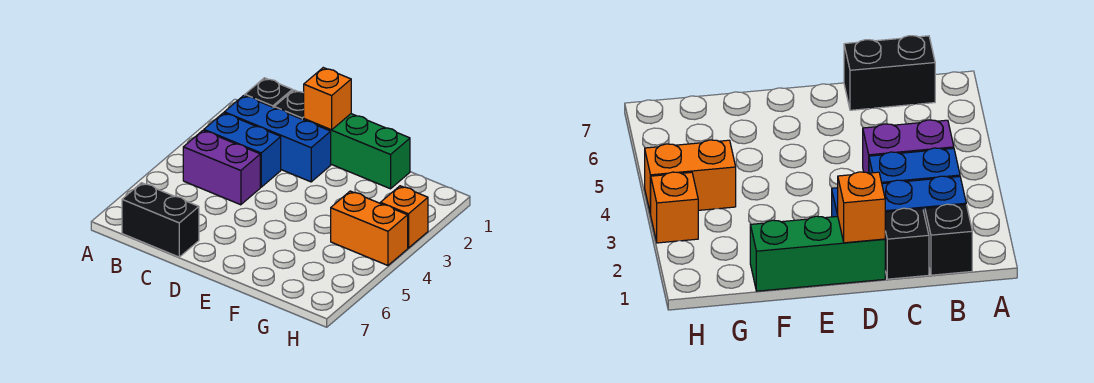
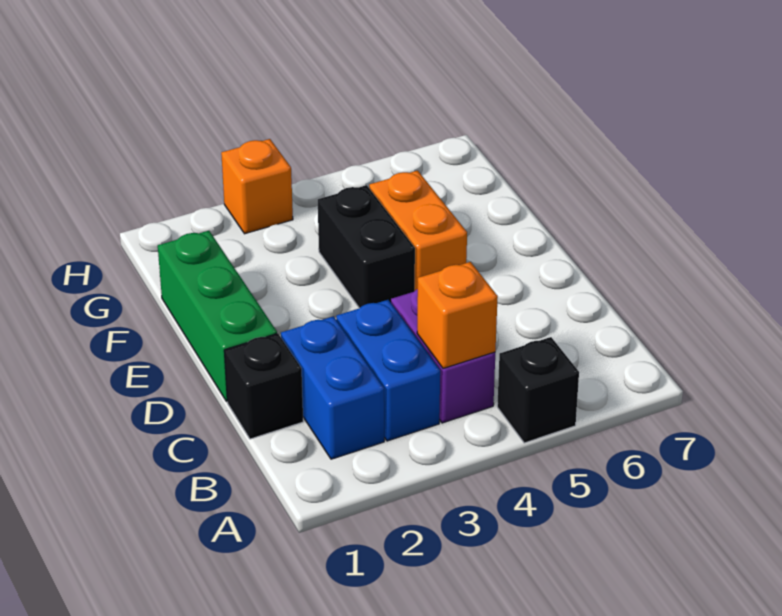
black 1x1 brick [245,78,292,107] -> black 1x1 brick moved to [497,337,579,443]
blue 1x3 brick [224,95,331,182] -> blue 1x2 brick [281,316,384,459]
black 1x2 brick [122,183,199,257] -> black 1x2 brick moved to [318,185,415,308]
orange 1x1 brick [304,68,351,130] -> orange 1x1 brick moved to [417,262,498,368]
orange 1x2 brick [331,191,408,265] -> orange 1x2 brick moved to [369,171,467,290]

